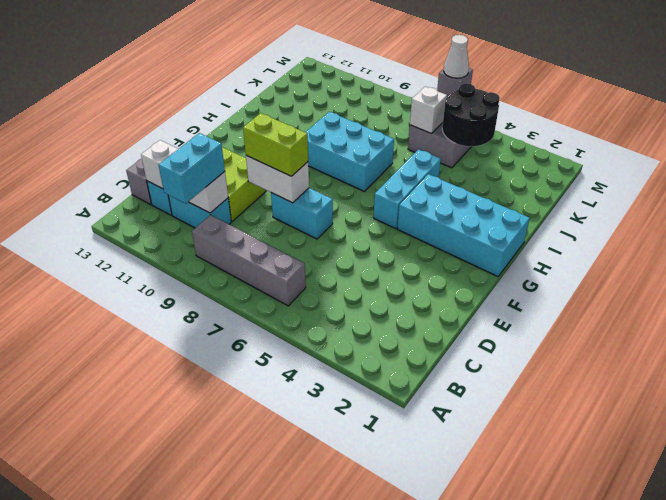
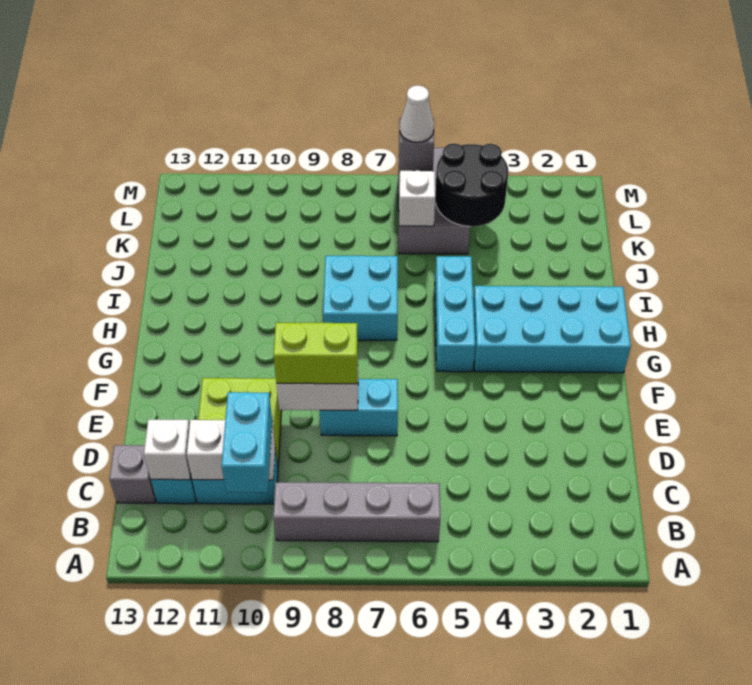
cyan 2x3 brick [305,112,394,191] -> cyan 2x2 brick [323,256,398,340]

